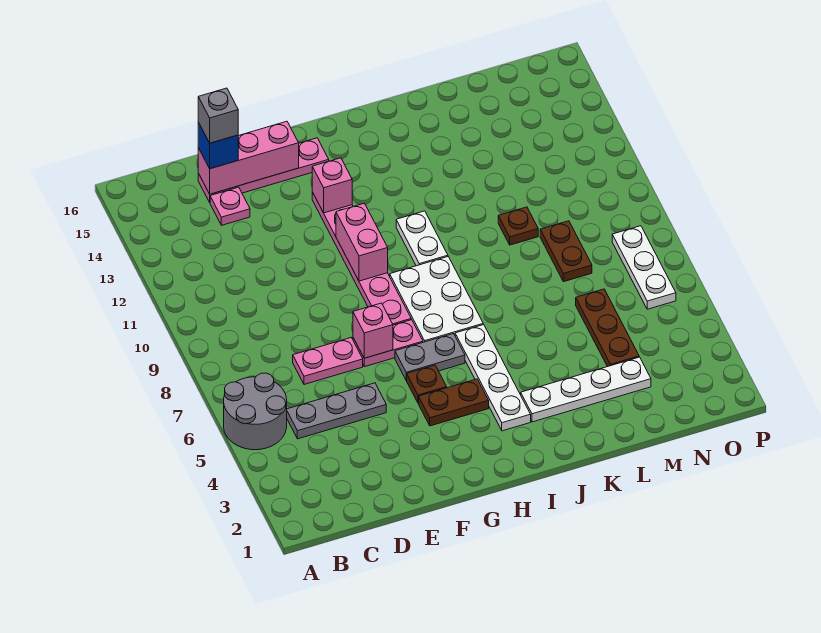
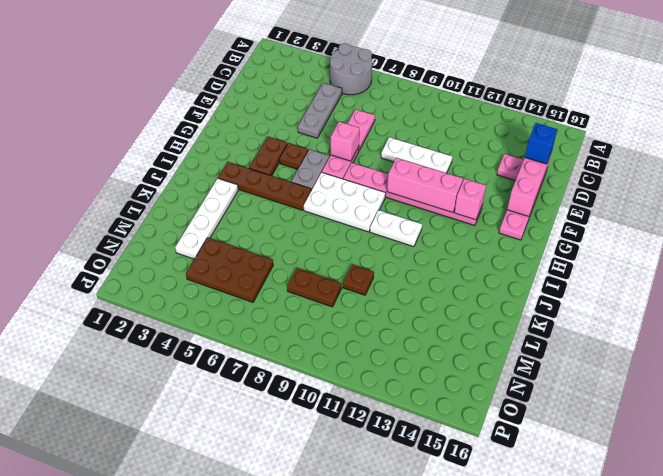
grey 1x1 brick [198,88,238,143] -> none
pink 1x2 brick [336,203,388,281] -> pink 1x3 brick [387,158,463,213]
white 1x4 plate [455,325,531,431] -> brown 1x4 plate [218,162,311,210]
brown 1x3 plate [576,289,639,367] -> brown 2x3 plate [186,238,273,302]
white 1x3 plate [612,226,676,309] -> white 1x3 plate moved to [381,137,452,173]

